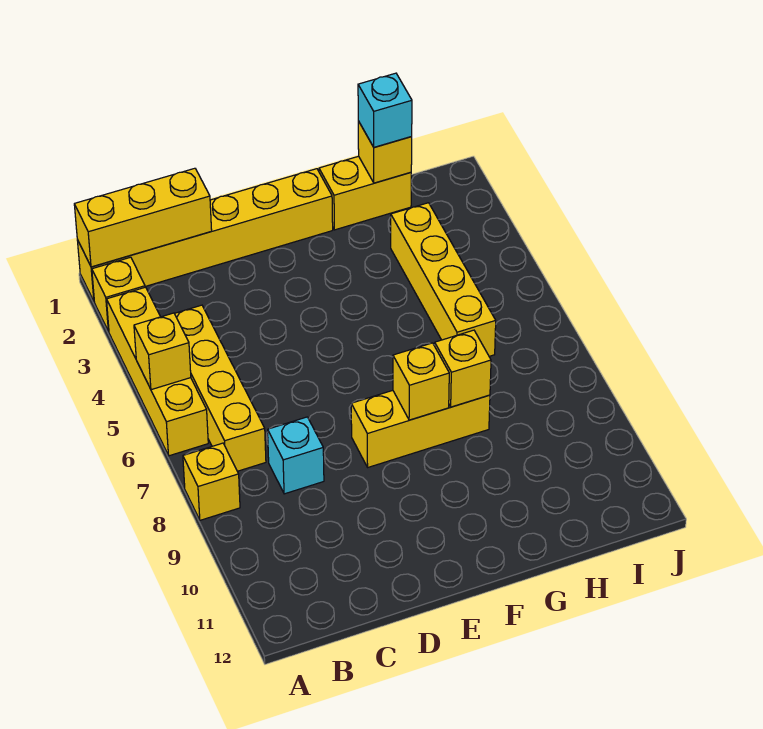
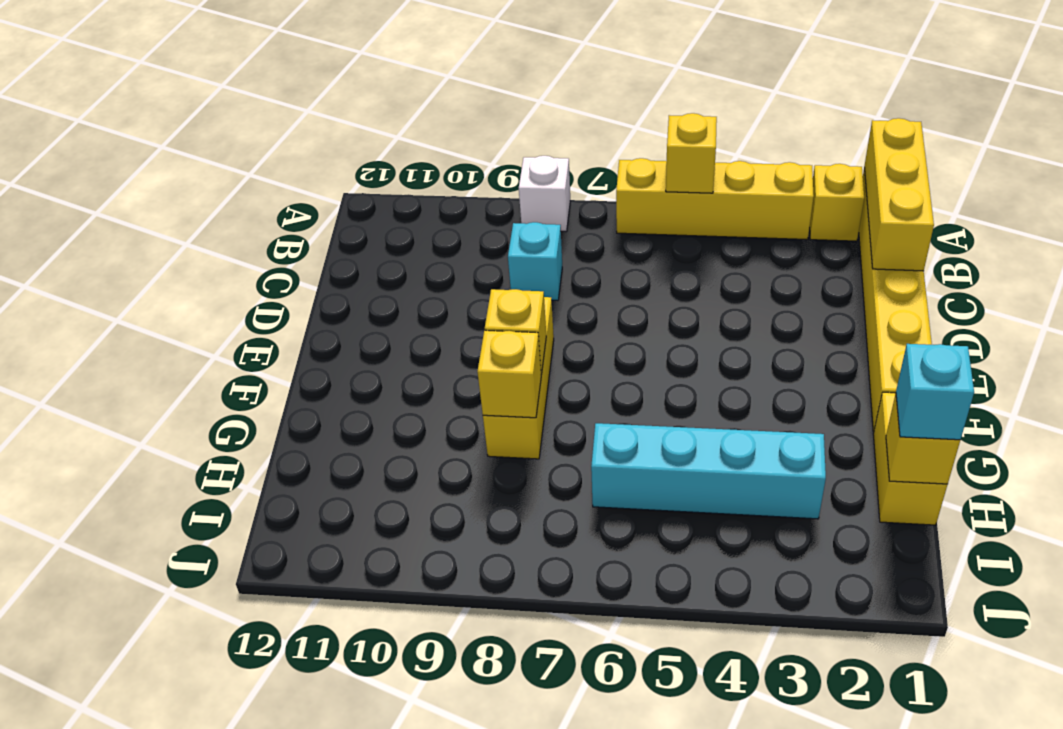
yellow 1x1 brick [183,443,240,520] -> white 1x1 brick [519,156,570,231]
yellow 1x4 brick [175,305,266,471] -> none
yellow 1x4 brick [391,203,496,356] -> cyan 1x4 brick [591,423,826,519]

